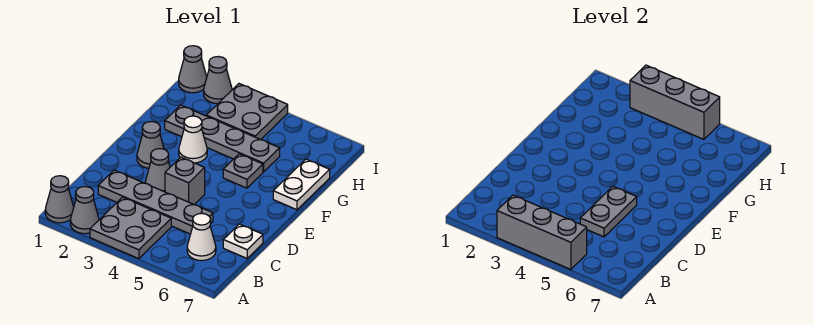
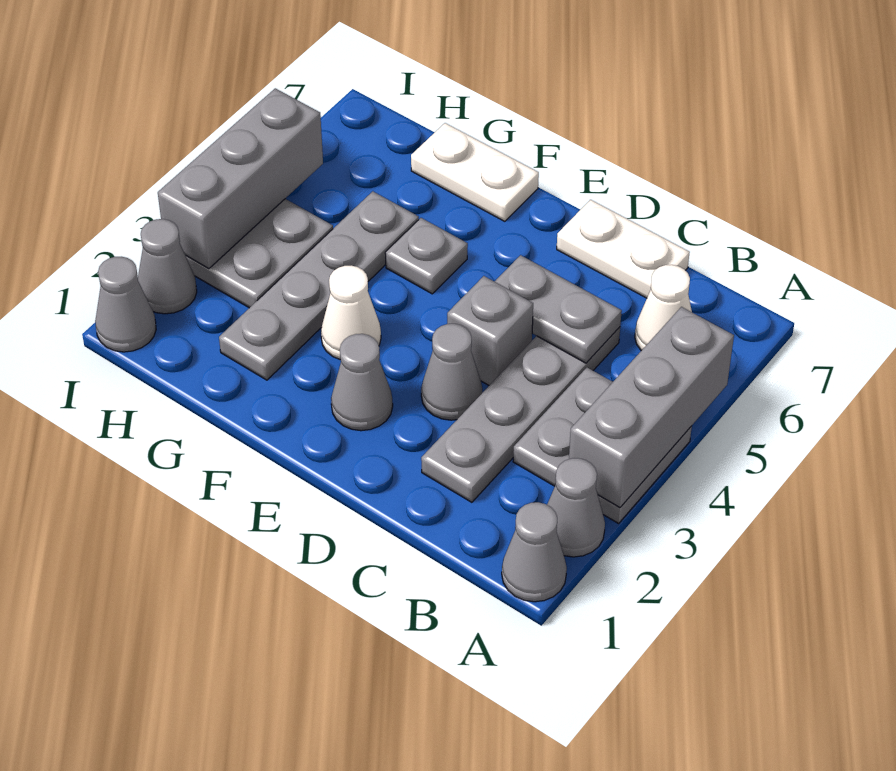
white 1x1 plate [223,224,263,258] -> white 1x2 plate [557,200,690,298]

